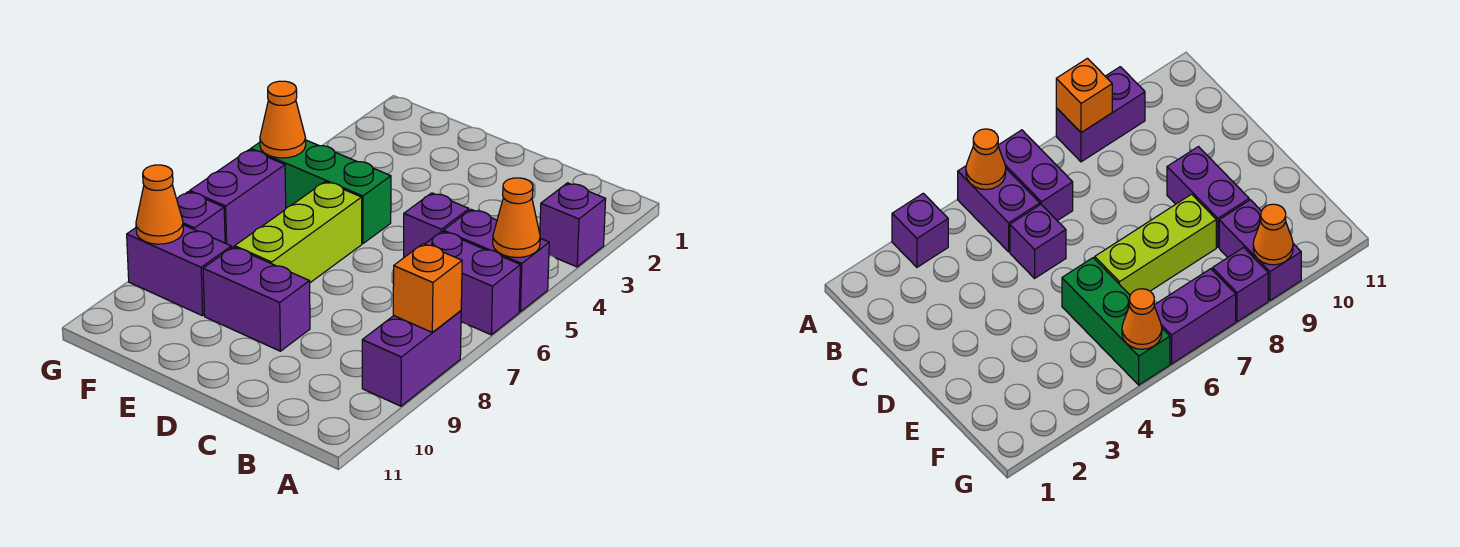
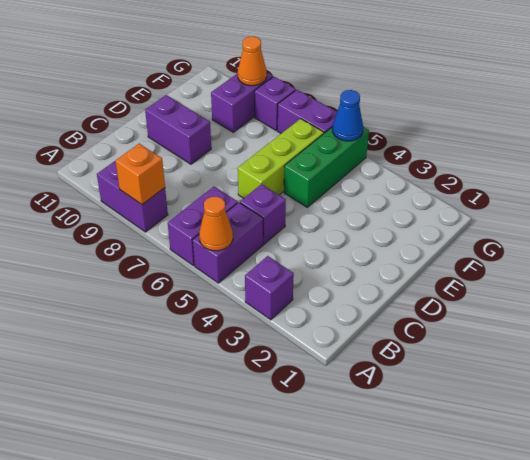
purple 1x2 brick [203,247,310,351] -> purple 1x2 brick turned to [145,95,211,164]
lime 1x3 brick [235,182,362,283] -> lime 1x3 brick turned to [238,119,324,198]
orange 1x1 cone [260,81,306,158] -> blue 1x1 cone [332,90,363,141]

